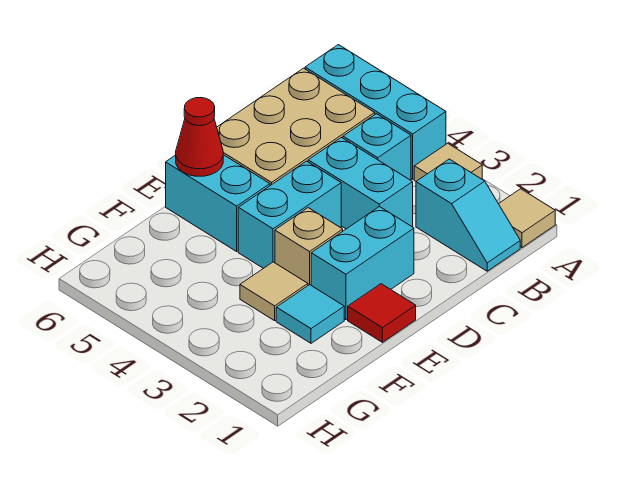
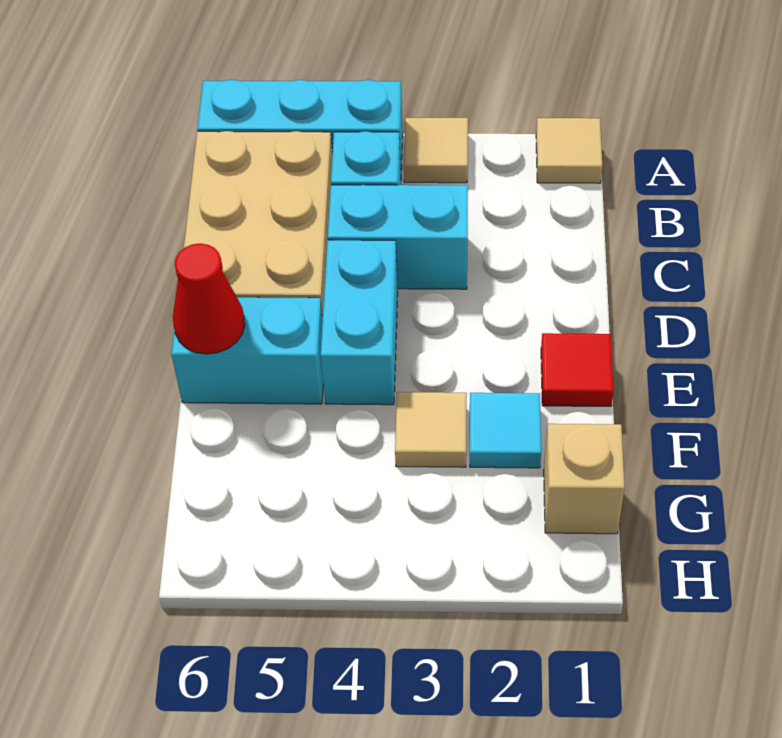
cyan 1x2 slope [416,159,520,271] -> none
cyan 1x2 brick [311,206,414,320] -> none
tan 1x1 brick [275,208,343,285] -> tan 1x1 brick moved to [544,424,625,534]

